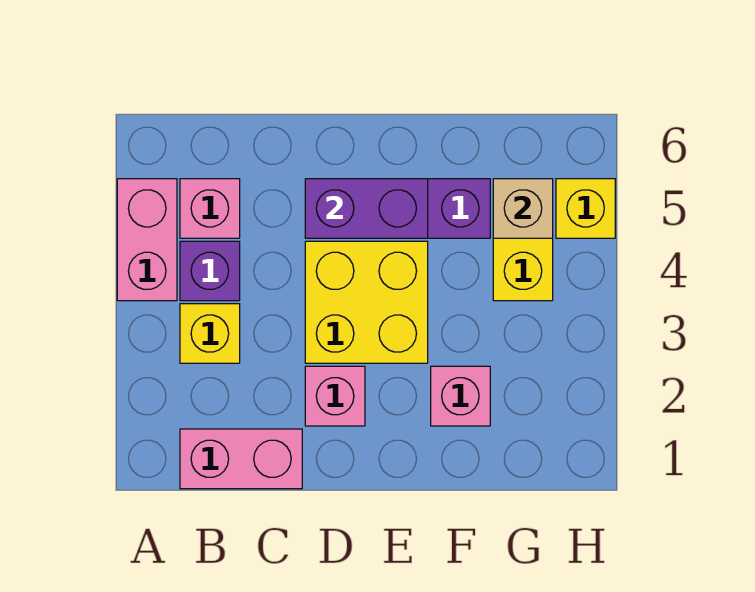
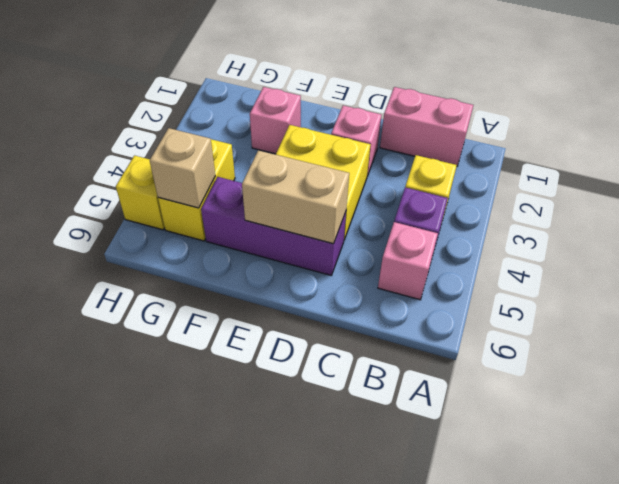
pink 1x2 brick [117,179,177,301] -> none
purple 1x2 brick [305,179,428,238] -> tan 1x2 brick [242,150,349,244]

